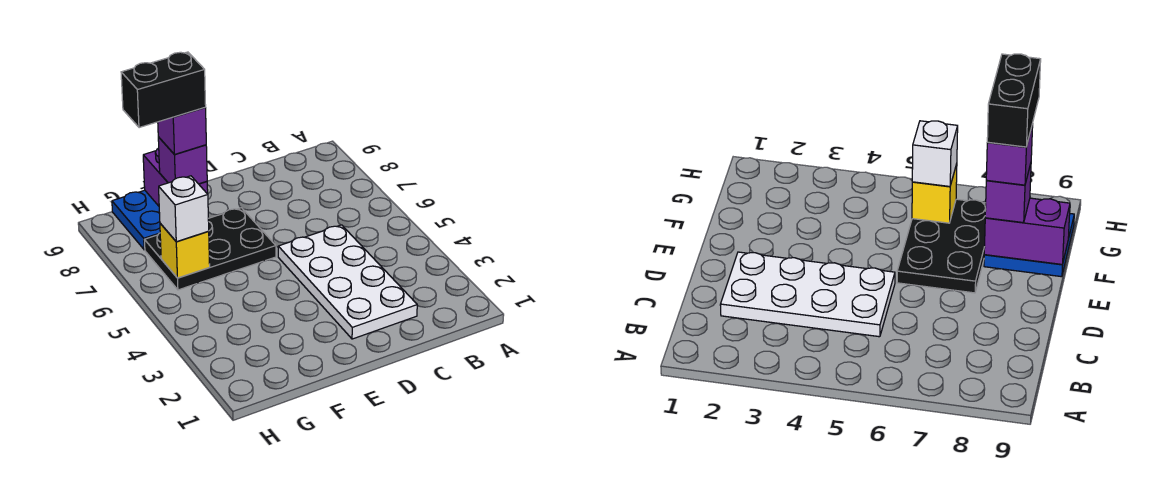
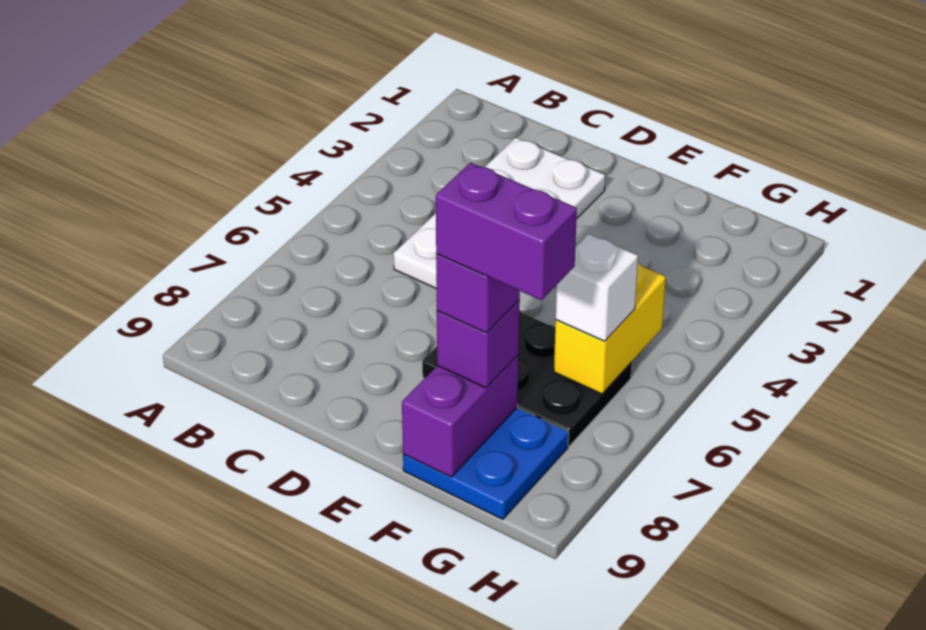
black 1x2 brick [121,52,206,128] -> purple 1x2 brick [436,163,577,300]
yellow 1x1 brick [160,223,210,278] -> yellow 1x2 brick [554,263,666,394]

